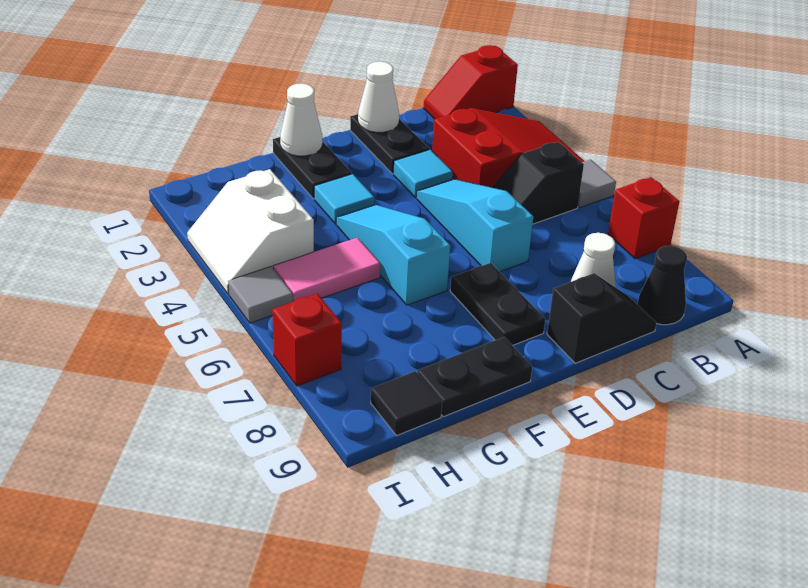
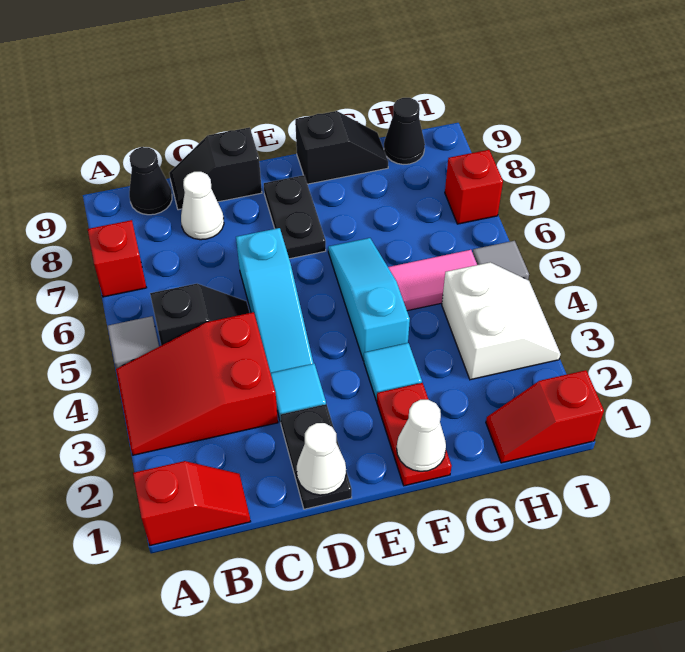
black 1x2 plate [273,137,352,199] -> red 1x2 plate [377,383,452,486]
cyan 1x3 slope [336,204,450,305] -> cyan 1x3 slope turned to [328,238,410,361]
black 1x2 plate [417,337,532,417] -> black 1x2 slope [295,111,388,184]
none -> red 1x2 slope [486,370,604,463]
black 1x1 tile [371,371,442,435] -> black 1x1 cone [384,98,425,164]

